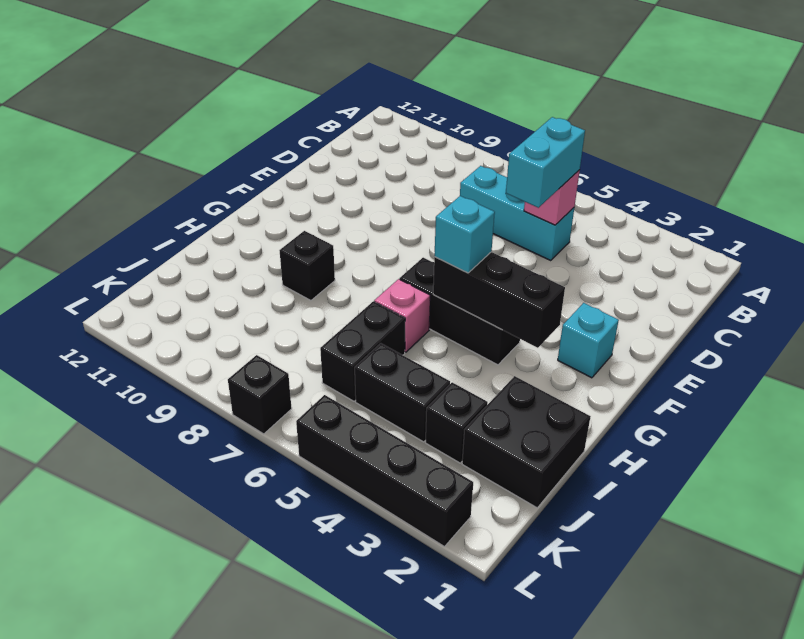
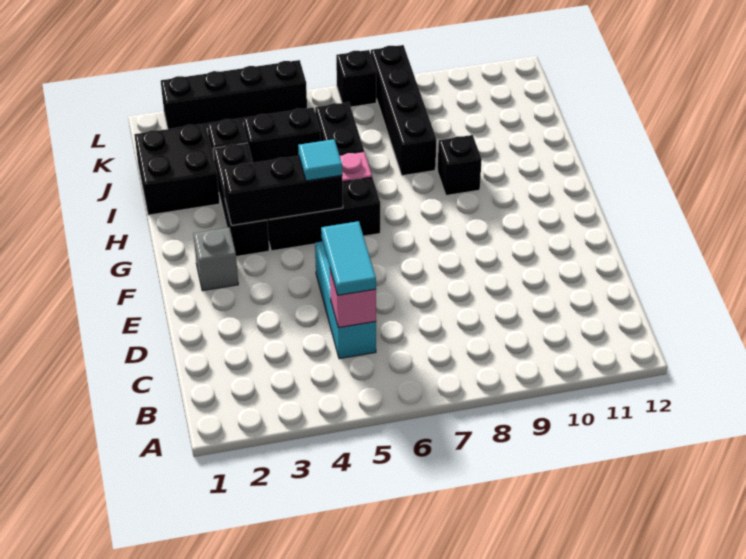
cyan 1x3 brick [460,166,574,261] -> cyan 1x3 brick turned to [315,241,376,359]
cyan 1x2 brick [506,117,585,208] -> cyan 1x2 tile [321,221,376,295]
cyan 1x1 brick [558,303,619,378] -> grey 1x1 brick [193,228,238,291]
none -> black 1x3 brick [213,143,269,257]
cyan 1x1 brick [434,196,495,273] -> cyan 1x1 tile [298,139,342,181]
none -> black 1x4 brick [371,45,436,176]

